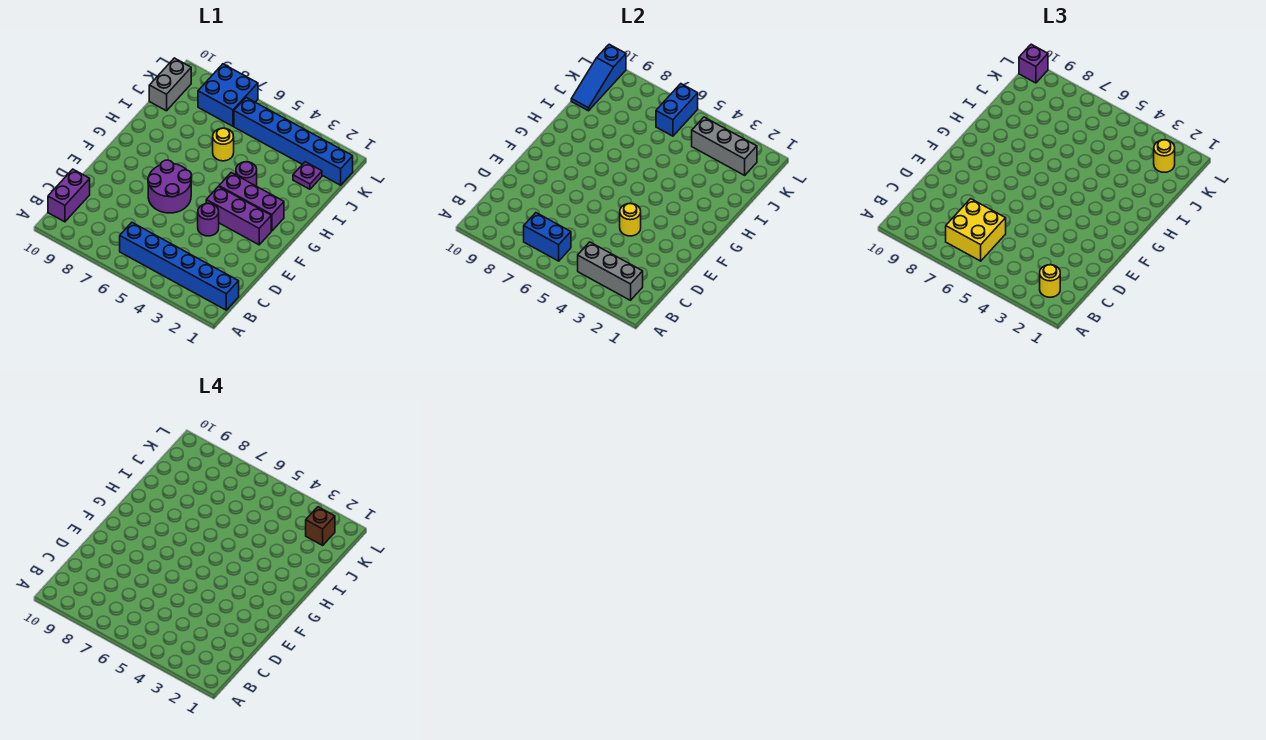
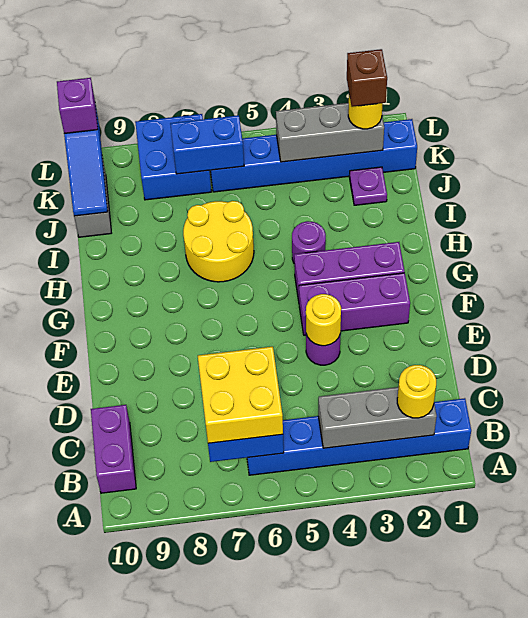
purple 2x2 round brick [148,160,192,213] -> none
yellow 1x1 round brick [213,128,234,161] -> yellow 2x2 round brick [183,201,254,282]
blue 1x2 brick [656,84,698,136] -> blue 1x2 brick turned to [170,115,244,174]

